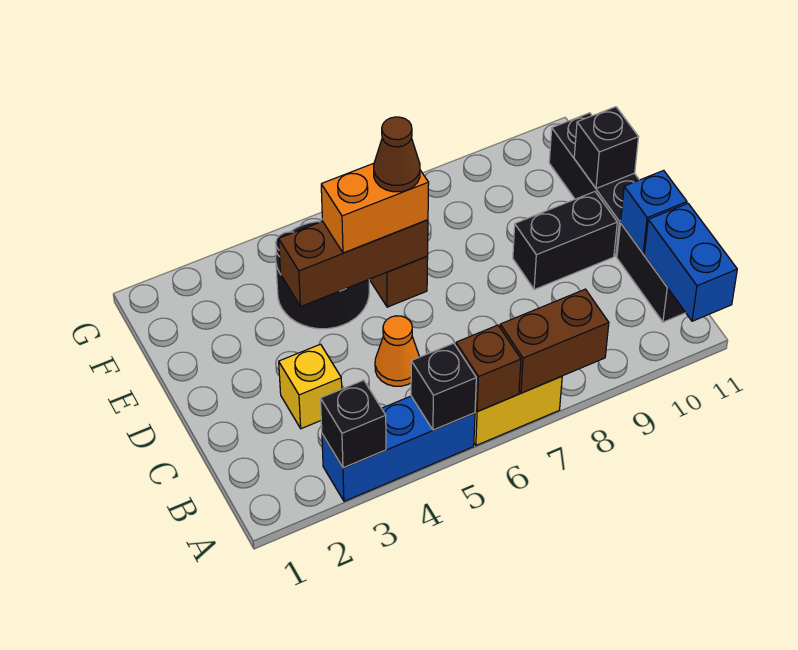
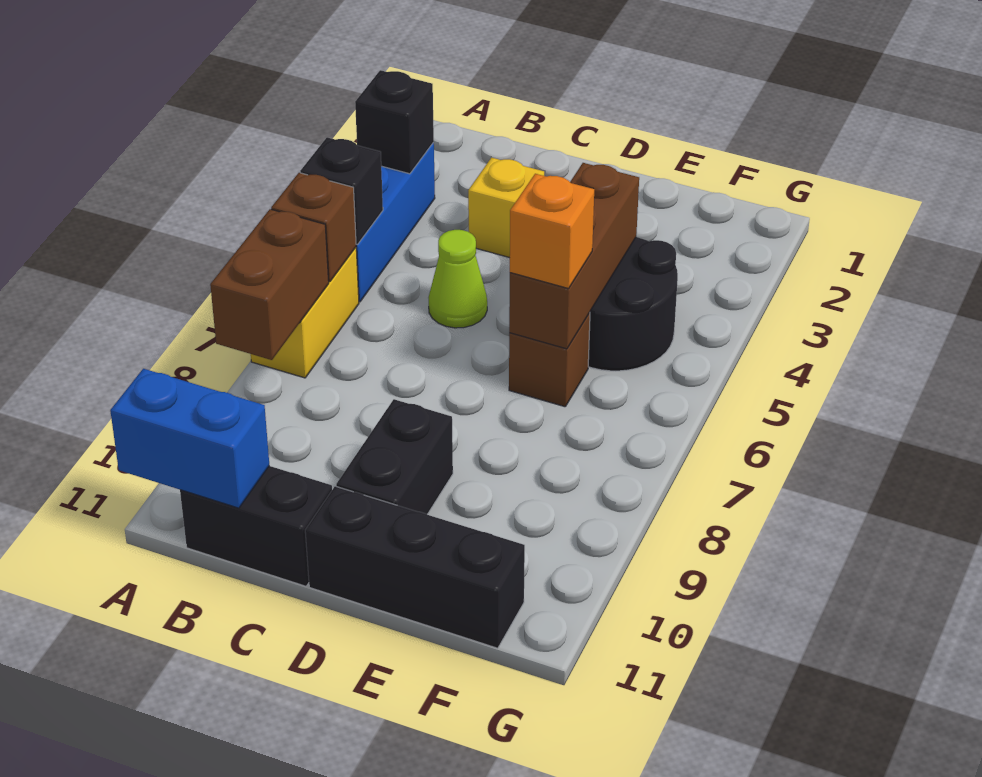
orange 1x1 cone [375,316,419,386] -> lime 1x1 cone [428,230,487,328]
blue 1x1 brick [621,170,687,254] -> none
orange 1x2 brick [321,163,429,253] -> orange 1x1 brick [510,174,594,289]
brown 1x1 cone [374,117,420,192] -> none
black 1x1 brick [574,107,638,188] -> none

